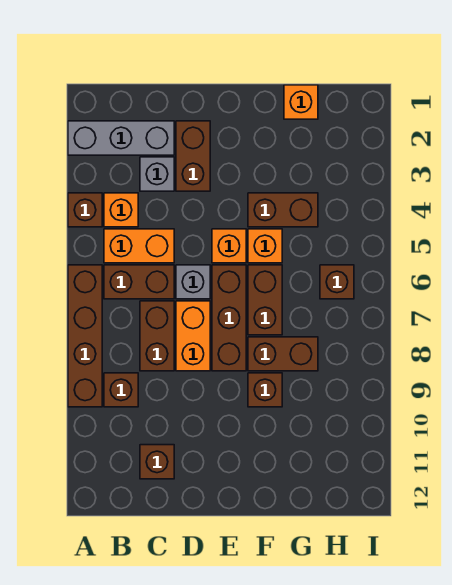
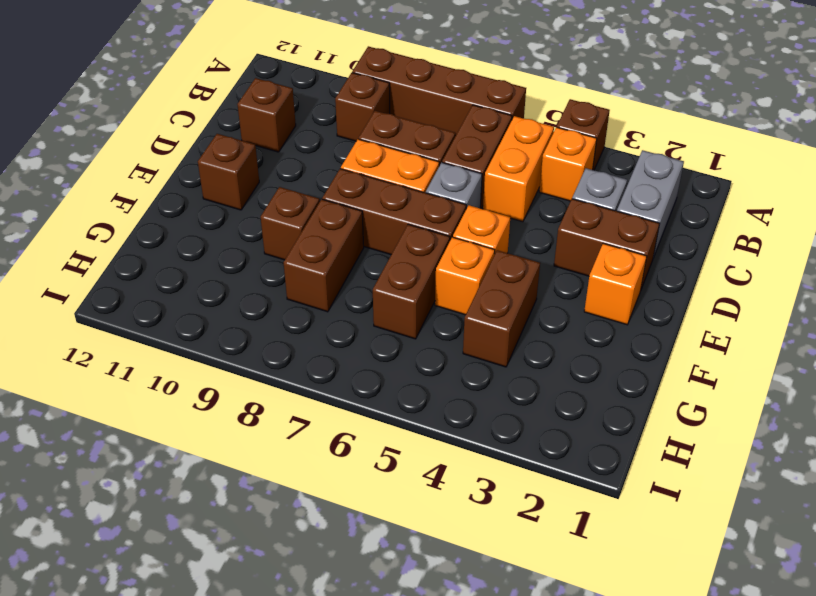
grey 1x3 brick [68,121,174,155] -> grey 1x2 brick [617,150,684,258]
brown 1x2 brick [248,265,282,335] -> brown 1x2 brick turned to [373,224,450,339]
orange 1x1 brick [284,85,318,119] -> orange 1x1 brick moved to [584,244,647,325]
brown 1x1 brick [320,265,354,299] -> brown 1x1 brick moved to [198,134,259,210]

